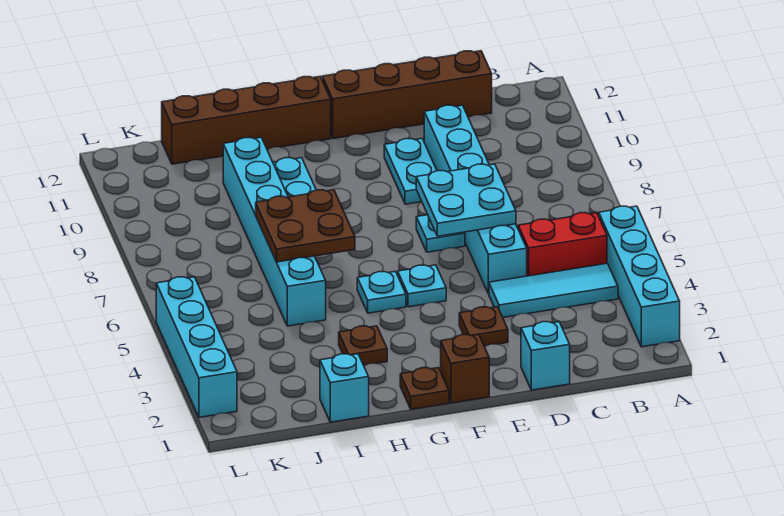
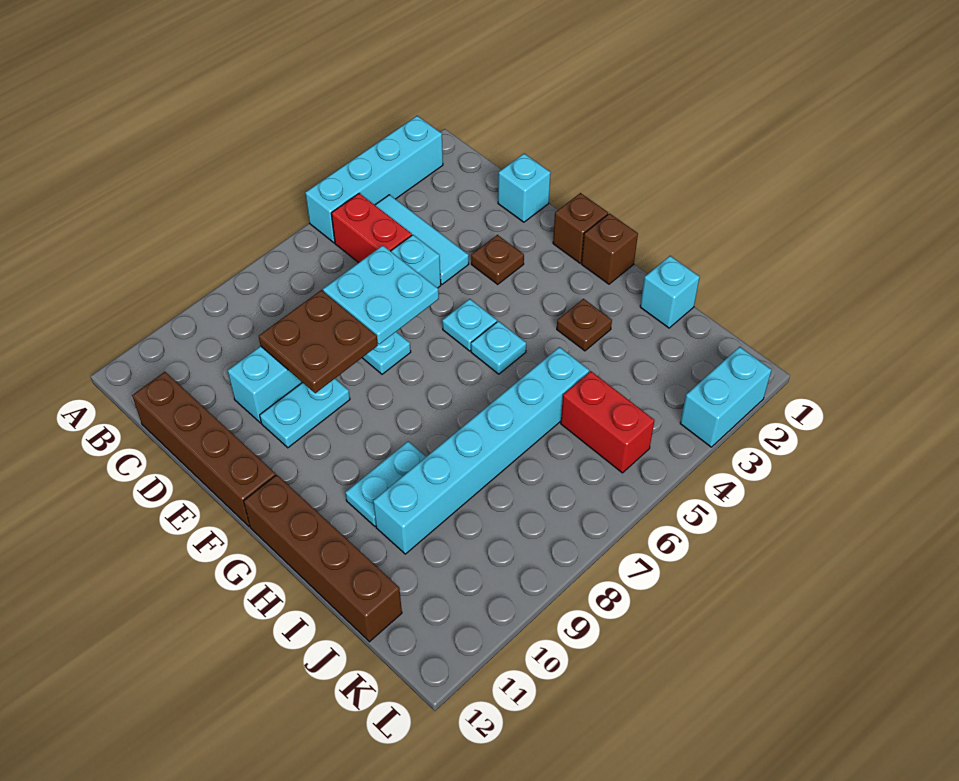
brown 1x1 plate [400,368,449,409] -> brown 1x1 brick [581,213,638,284]
brown 2x2 plate [256,190,355,262] -> brown 2x2 plate moved to [259,290,378,393]
none -> red 1x2 brick [561,371,655,473]
cyan 1x4 brick [156,277,237,417] -> cyan 1x2 brick [680,347,772,447]

